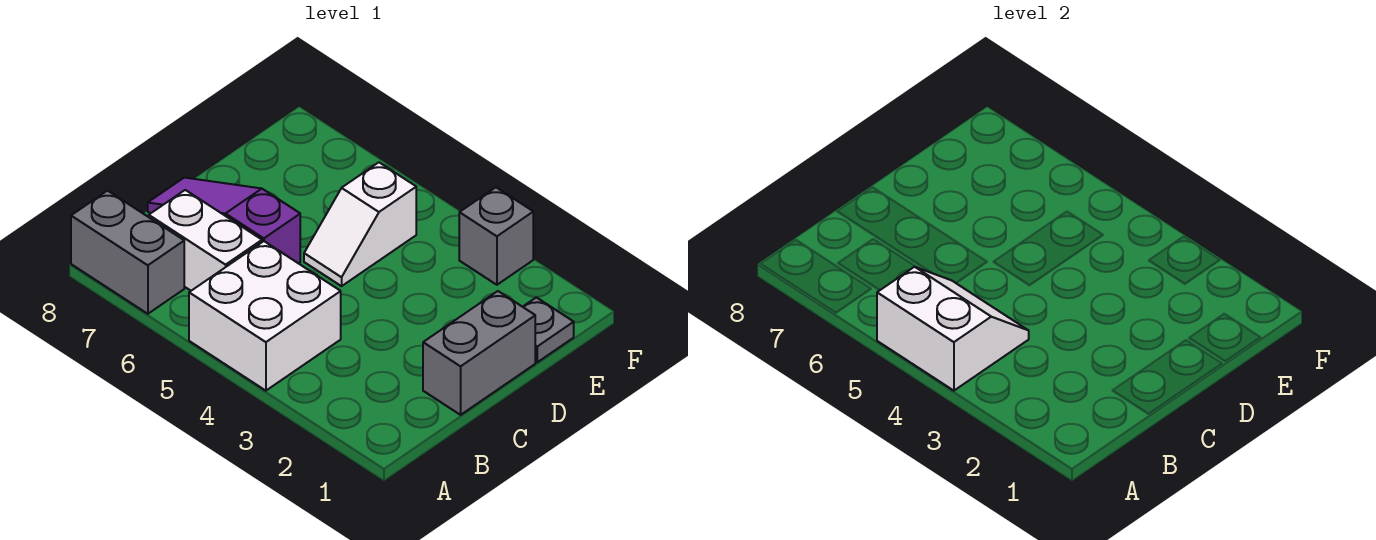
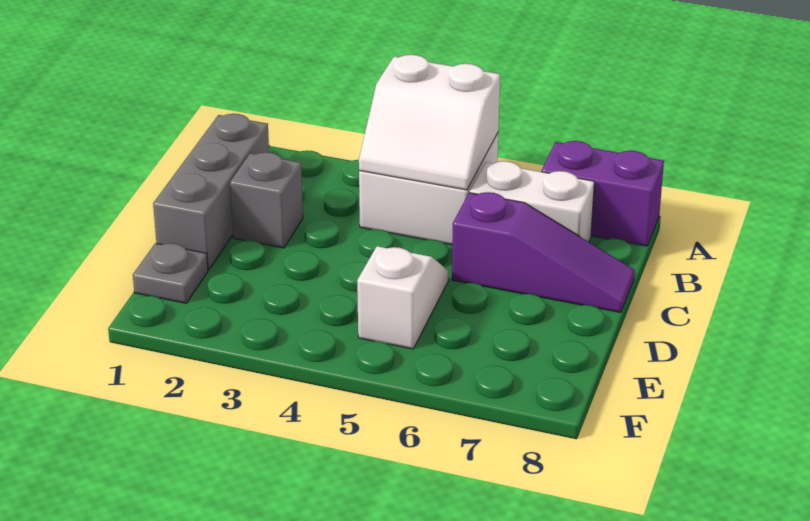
grey 1x2 brick [71,191,184,314] -> purple 1x2 brick [542,141,664,246]
grey 1x2 brick [423,291,535,415] -> grey 1x3 brick [153,114,269,270]
grey 1x1 brick [459,187,533,285] -> grey 1x1 brick moved to [230,152,303,248]

